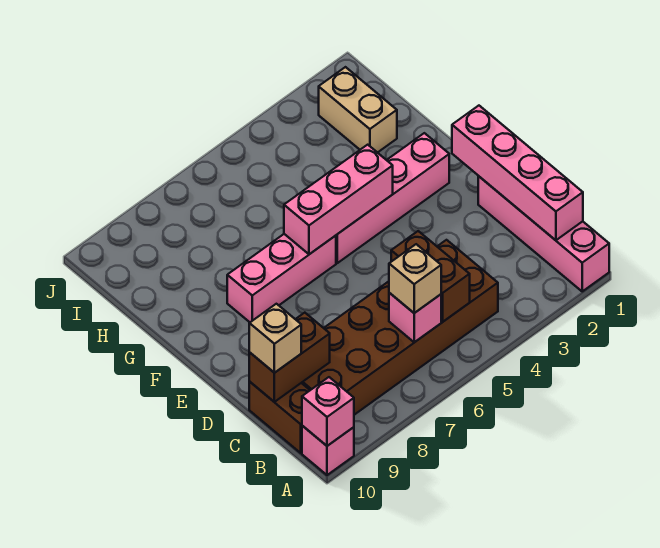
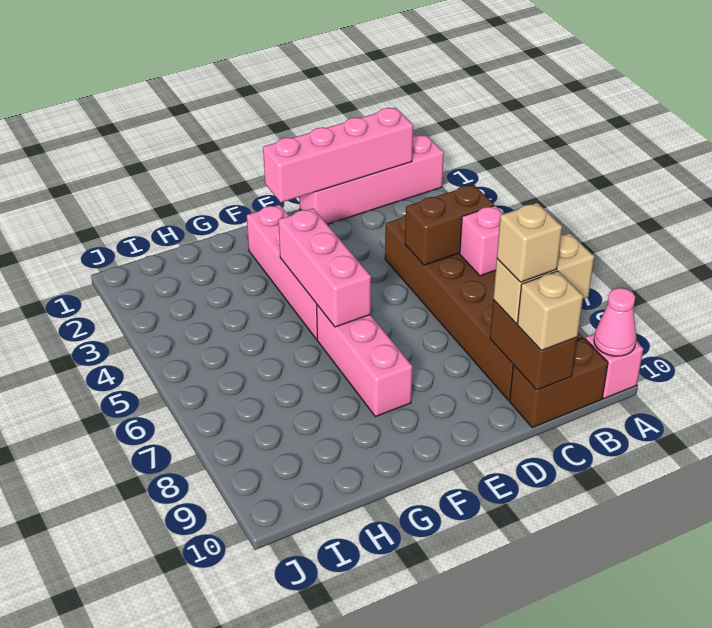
pink 1x1 brick [302,377,354,446] -> pink 1x1 cone [594,288,636,356]
tan 1x1 brick [389,244,441,313] -> tan 1x1 brick moved to [497,203,562,282]
tan 1x2 brick [319,67,397,153] -> tan 1x2 brick moved to [493,233,594,324]

